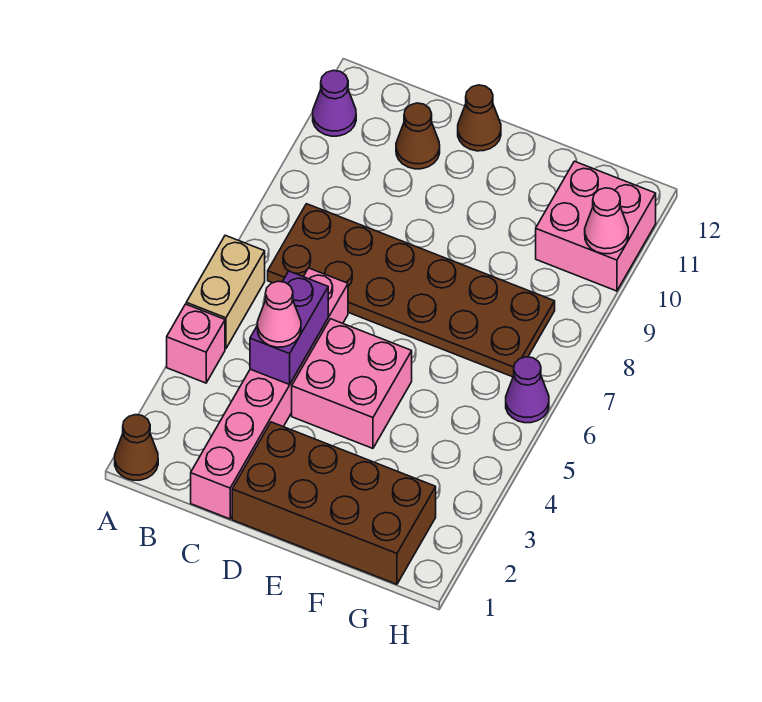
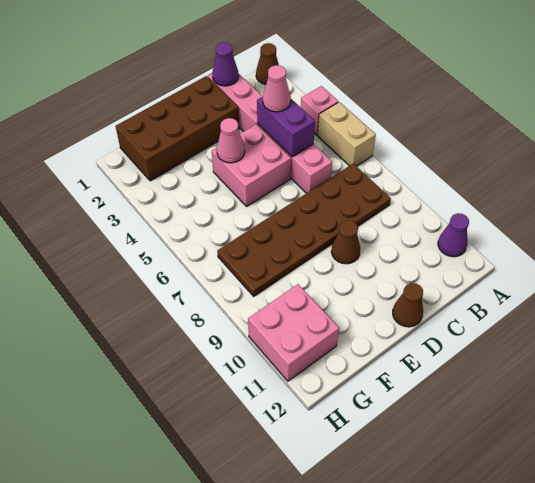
brown 1x1 cone [396,103,440,169] -> brown 1x1 cone moved to [331,220,360,264]
purple 1x1 cone [506,357,549,423] -> purple 1x1 cone moved to [212,42,238,86]
pink 1x1 cone [585,188,628,254] -> pink 1x1 cone moved to [217,118,245,163]

